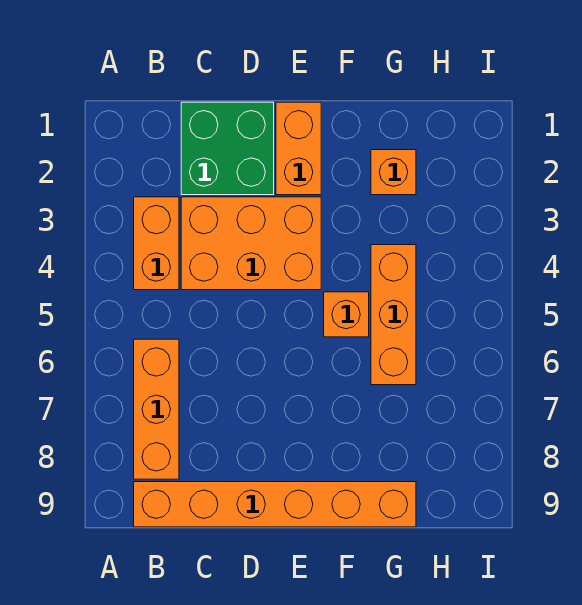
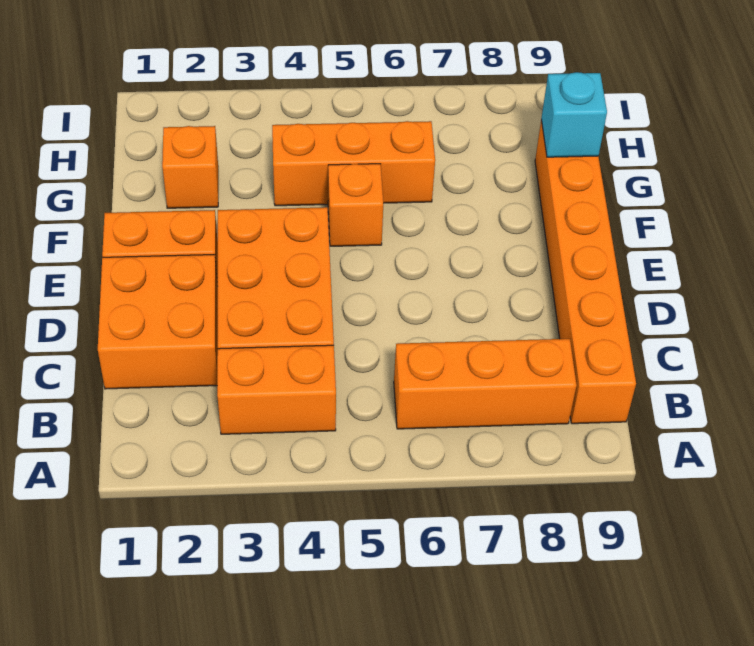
green 2x2 brick [181,102,274,195] -> orange 2x2 brick [98,255,218,389]
none -> cyan 1x1 brick [541,72,607,157]

